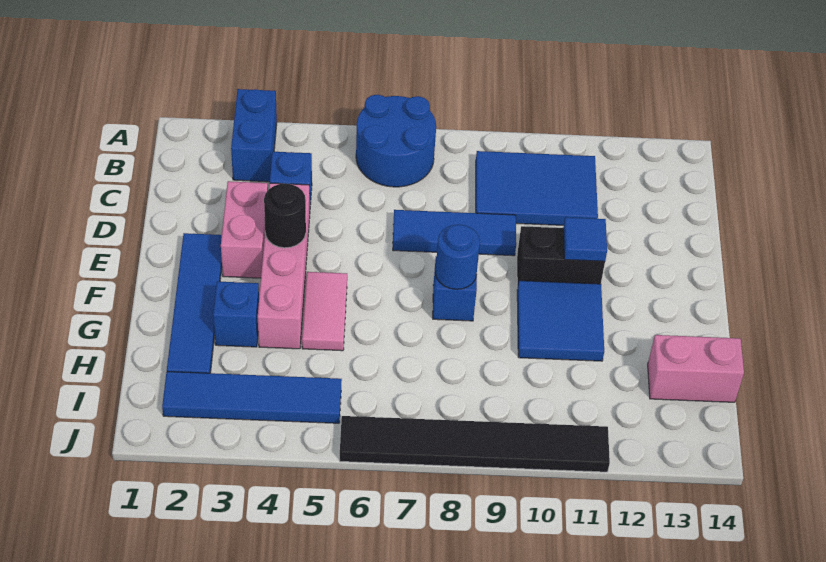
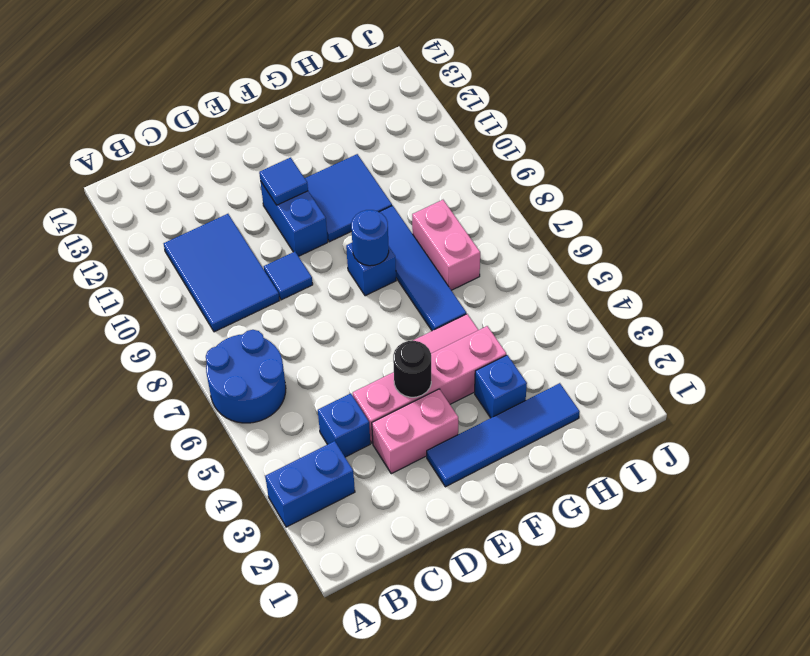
blue 1x3 tile [393,210,516,256] -> blue 1x1 tile [264,252,313,300]
black 1x2 brick [517,226,605,287] -> blue 1x2 brick [260,181,328,256]
pink 1x2 brick [648,335,744,402] -> pink 1x2 brick moved to [412,200,480,290]
blue 1x4 tile [162,372,342,423] -> blue 1x4 tile moved to [380,206,466,331]
black 1x6 tile [340,416,610,472] -> none

